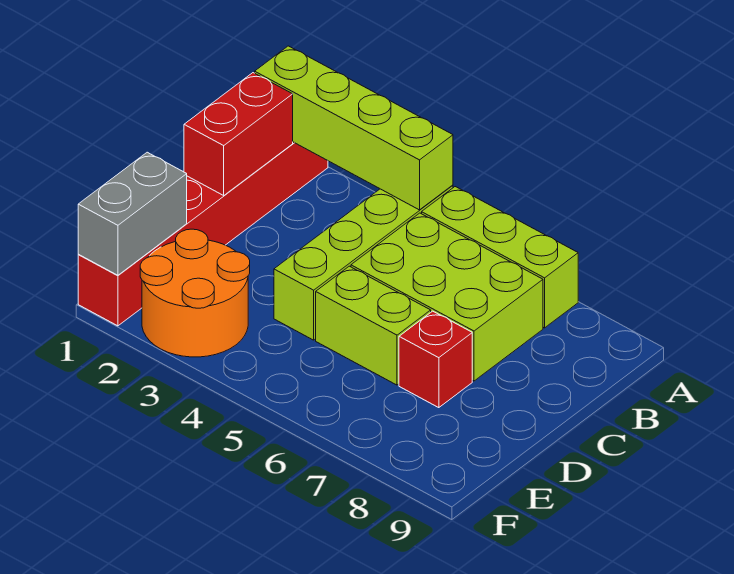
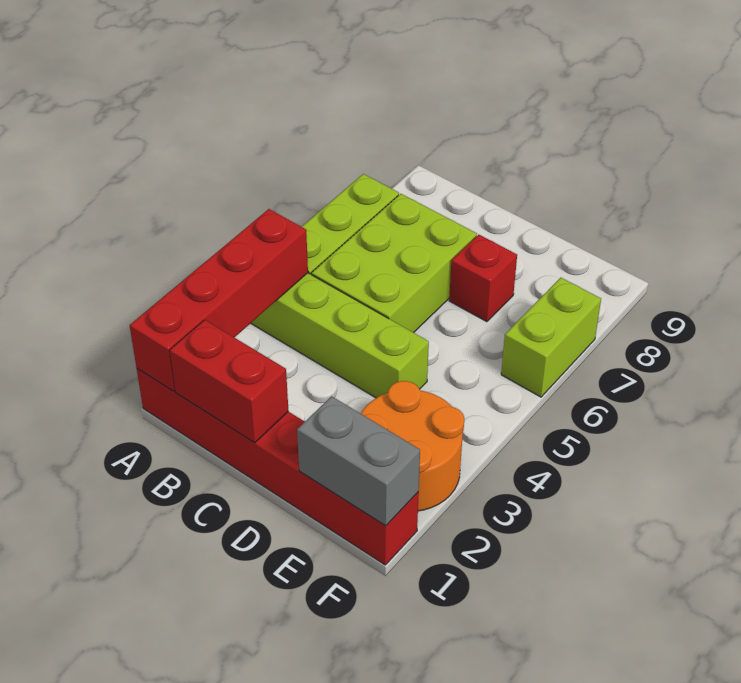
lime 1x4 brick [255,46,453,210] -> red 1x4 brick [130,209,308,391]
lime 1x2 brick [316,266,431,385] -> lime 1x2 brick moved to [501,278,601,397]

